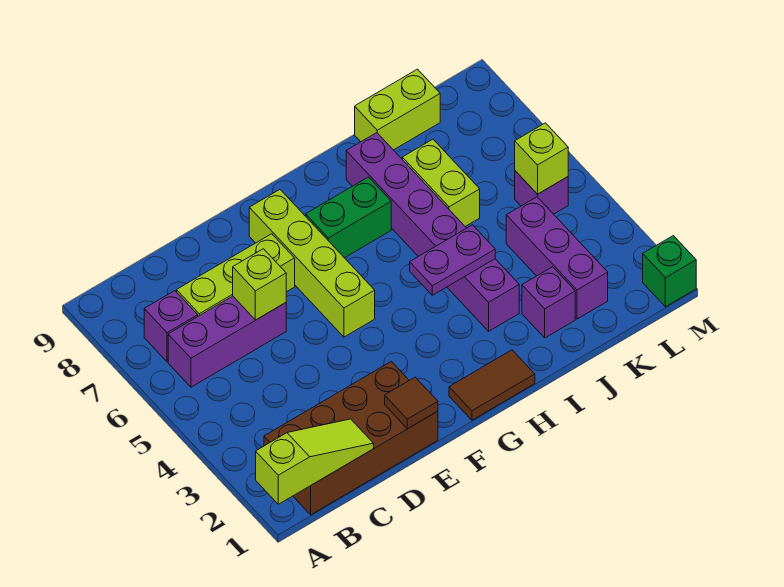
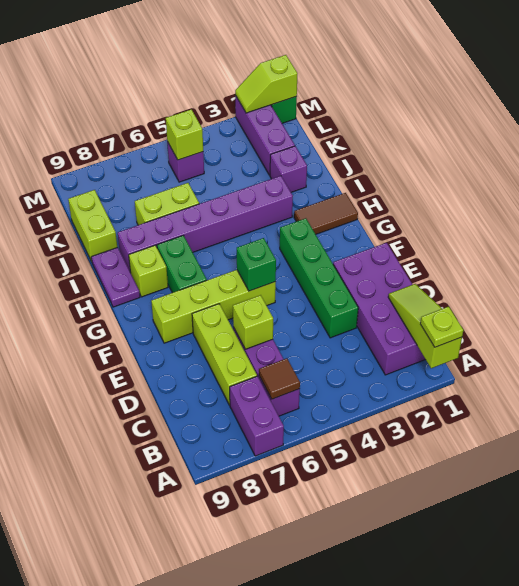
none -> lime 1x1 plate [420,307,463,347]
brown 2x4 brick [264,361,438,515] -> purple 2x4 brick [333,243,426,375]
purple 1x1 brick [144,291,198,362] -> purple 1x2 brick [230,376,284,456]
none -> green 1x4 brick [280,218,358,338]
brown 1x1 tile [385,377,438,429] -> brown 1x1 tile moved to [259,358,300,399]
none -> green 1x1 brick [237,238,276,291]
brown 1x2 tile [449,350,535,420] -> brown 1x2 tile turned to [294,193,358,234]
purple 1x2 plate [410,225,495,295] -> purple 1x2 plate moved to [91,247,140,307]
none -> lime 1x1 brick [129,245,168,297]
purple 1x3 brick [506,197,608,319] -> purple 1x3 brick turned to [235,95,295,175]
none -> lime 1x2 slope [235,55,297,113]

